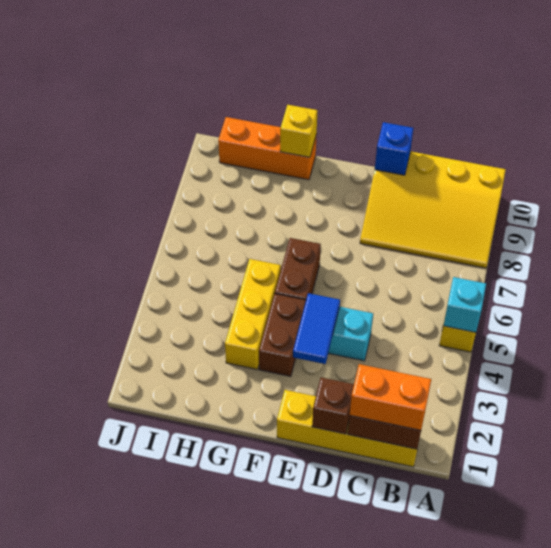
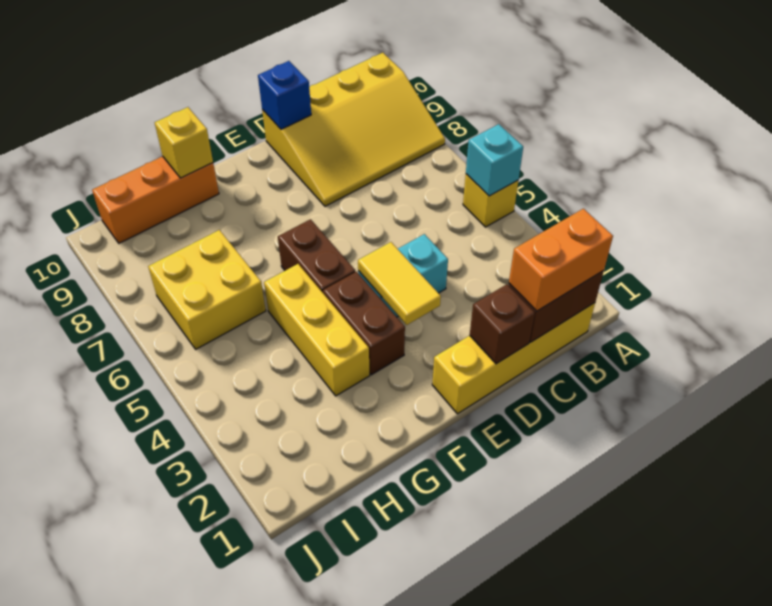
blue 1x2 tile [293,293,340,364] -> yellow 1x2 tile [358,242,441,325]
none -> yellow 2x2 brick [148,230,266,349]

